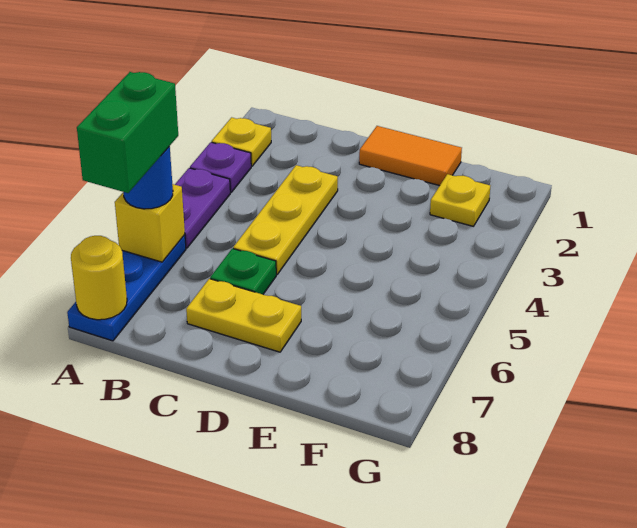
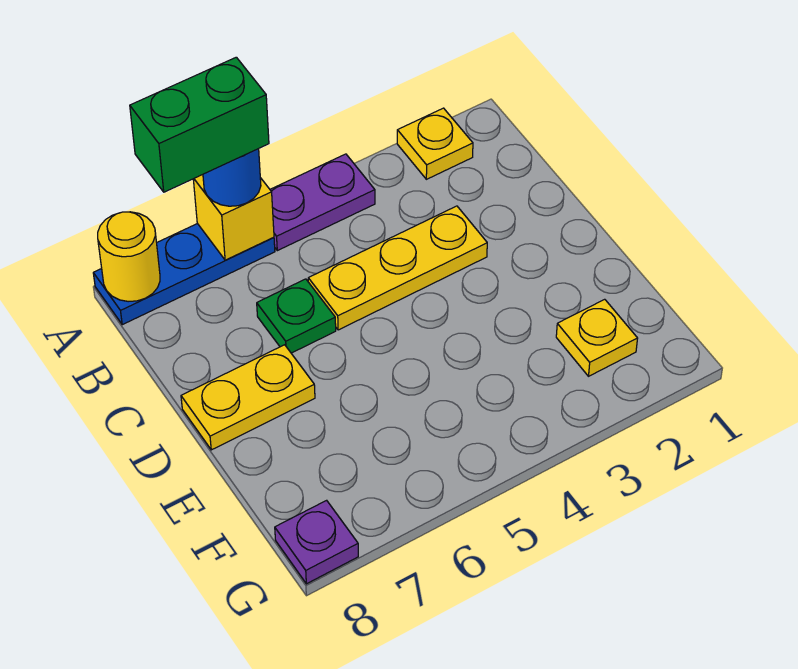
purple 1x1 plate [190,142,251,192] -> purple 1x1 plate moved to [275,500,358,584]
yellow 1x2 plate [186,279,301,352] -> yellow 1x2 plate turned to [181,345,315,450]
orange 1x2 tile [359,126,462,186] -> none

